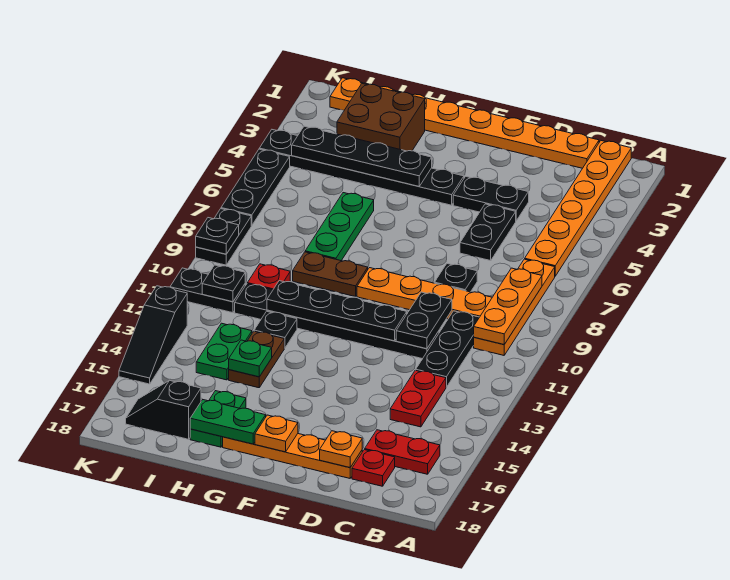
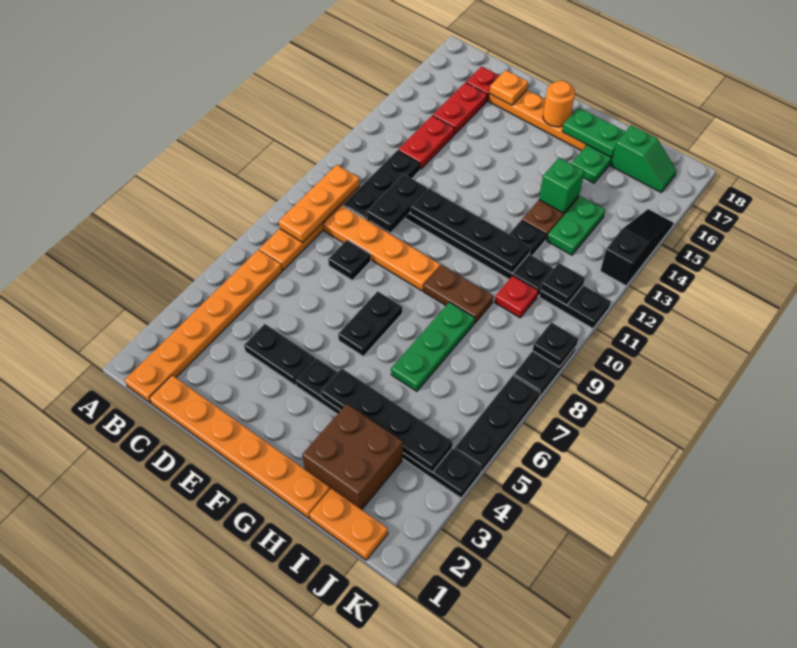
red 1x2 plate [365,430,440,474] -> red 1x2 plate turned to [433,83,488,134]
black 1x2 plate [460,204,516,261] -> black 1x2 plate moved to [338,291,402,356]
orange 1x1 plate [255,415,298,452] -> orange 1x1 round brick [543,81,575,127]
green 1x1 plate [229,340,272,377] -> green 1x1 brick [539,158,584,213]
black 1x2 slope [126,380,201,439] -> green 1x2 slope [611,125,676,192]

